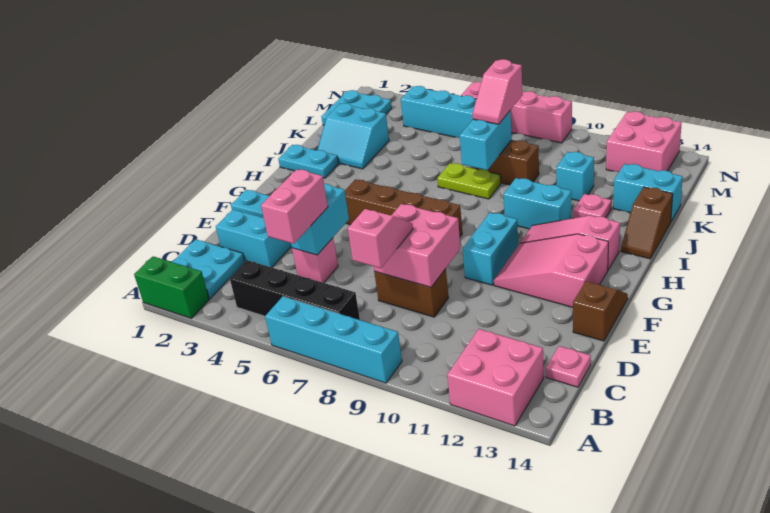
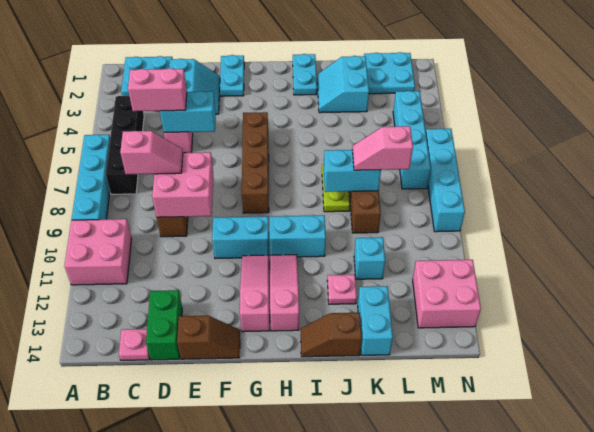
green 1x2 brick [134,256,209,318] -> green 1x2 brick moved to [146,290,182,360]
pink 2x2 brick [447,329,544,426] -> pink 2x2 brick moved to [64,219,132,285]
pink 2x3 slope [494,234,608,307] -> pink 1x3 slope [240,255,270,332]
cyan 1x2 brick [504,178,571,229] -> cyan 1x2 brick turned to [270,215,326,257]
pink 1x4 brick [461,82,572,143] -> cyan 1x4 brick [426,129,465,232]

